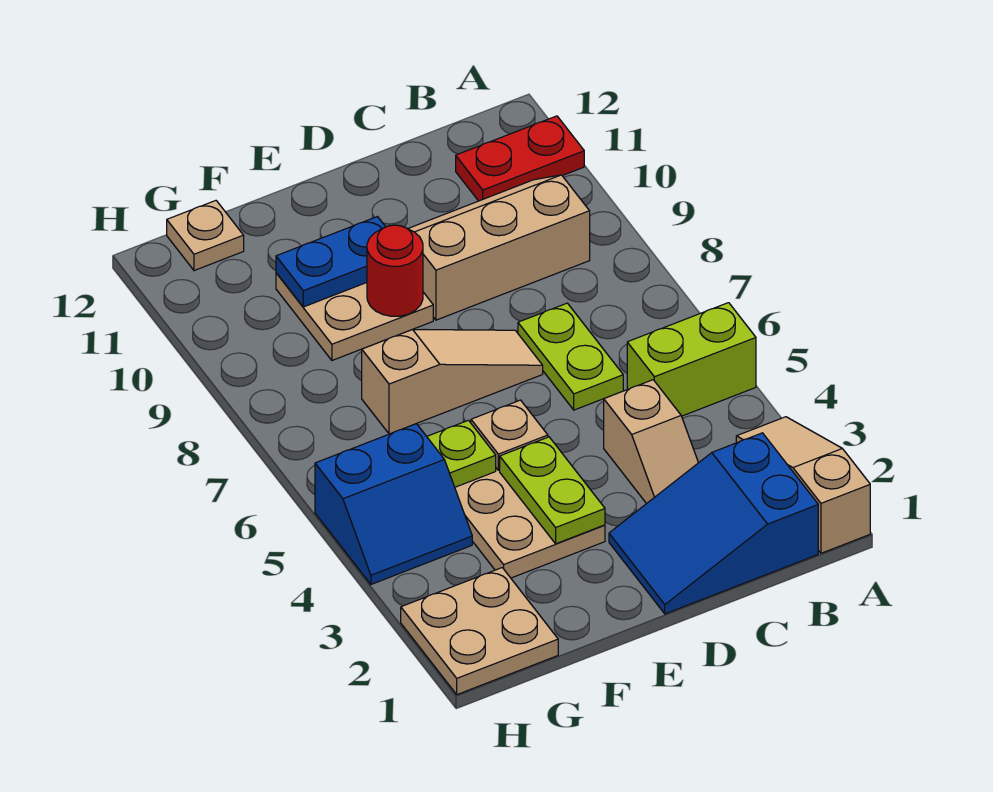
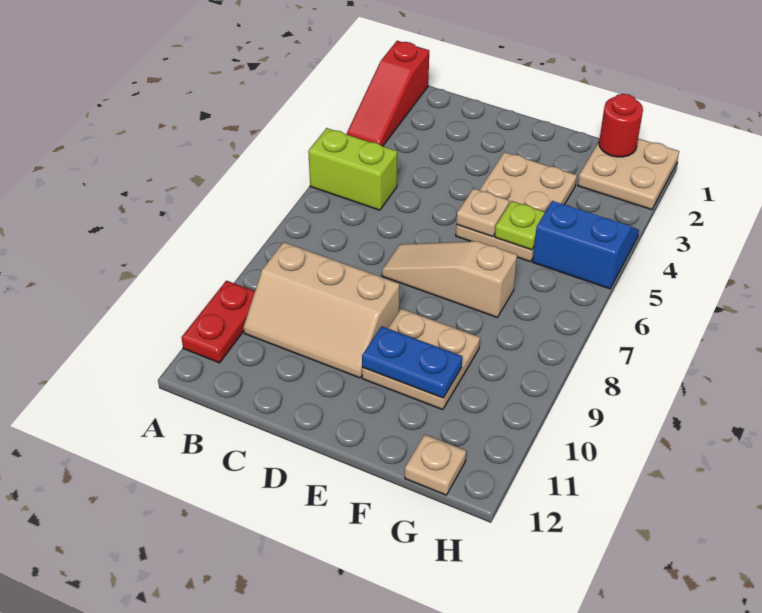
tan 1x3 slope [736,417,870,553] -> red 1x3 slope [347,41,429,146]
red 1x2 plate [456,116,584,201] -> red 1x2 plate turned to [181,281,255,363]
blue 2x3 slope [609,433,818,614] -> none
tan 1x2 slope [604,380,698,504] -> none
lime 1x2 plate [518,303,623,410] -> none
lime 1x2 plate [500,437,605,544] -> none
red 1x1 round brick [367,225,423,316] -> red 1x1 round brick moved to [599,94,643,157]

